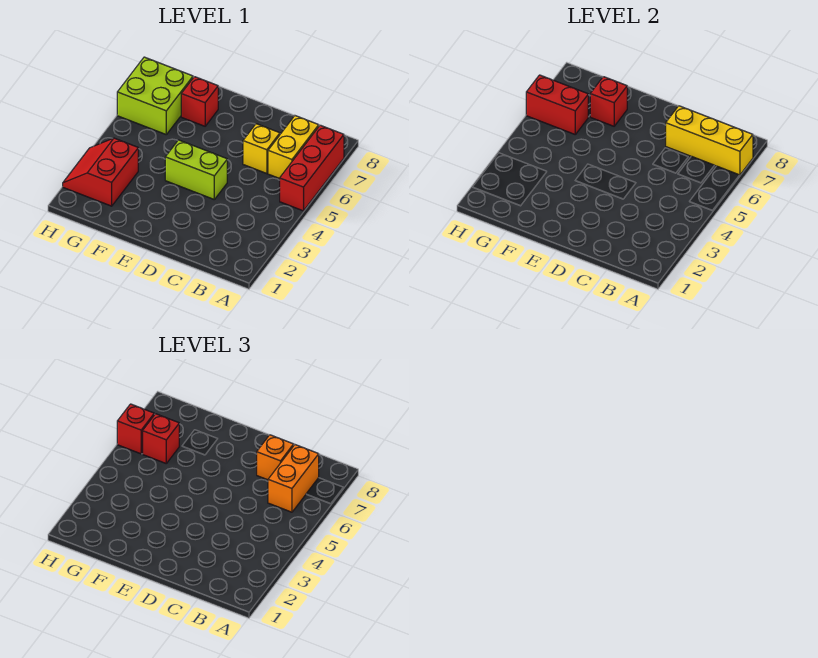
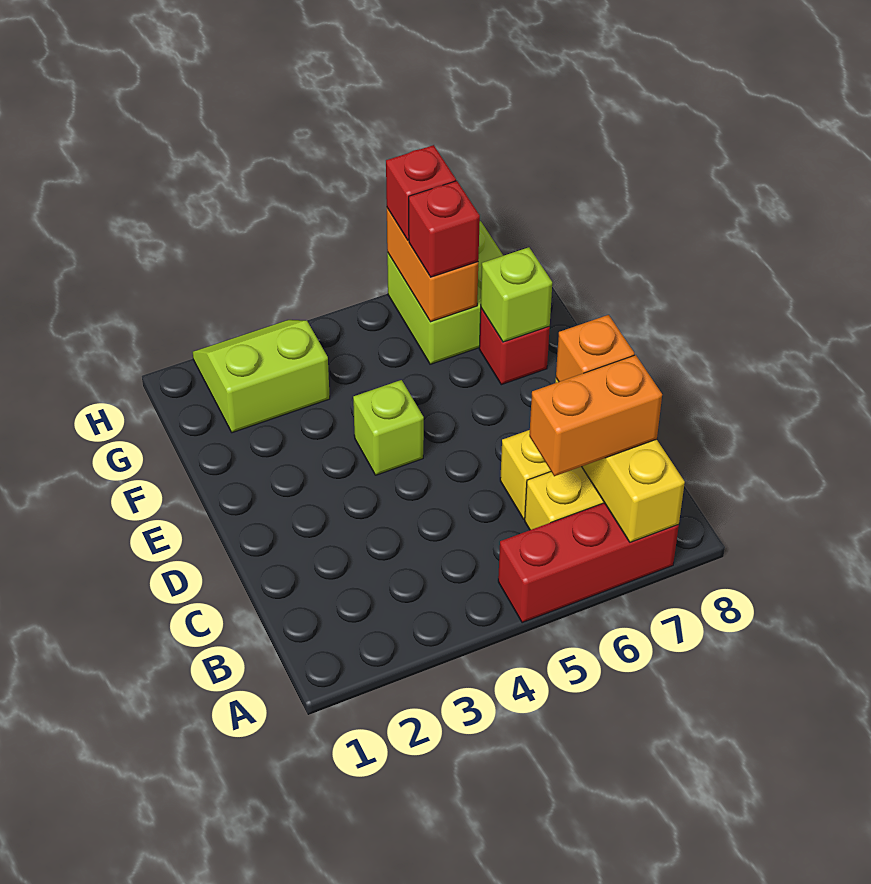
lime 1x2 brick [165,140,227,199] -> lime 1x1 brick [353,380,424,475]
red 1x1 brick [590,77,627,126] -> lime 1x1 brick [481,247,552,342]
red 2x2 slope [63,138,138,206] -> lime 2x2 slope [193,320,330,433]
red 1x2 brick [526,75,588,134] -> orange 1x2 brick [387,208,478,322]

